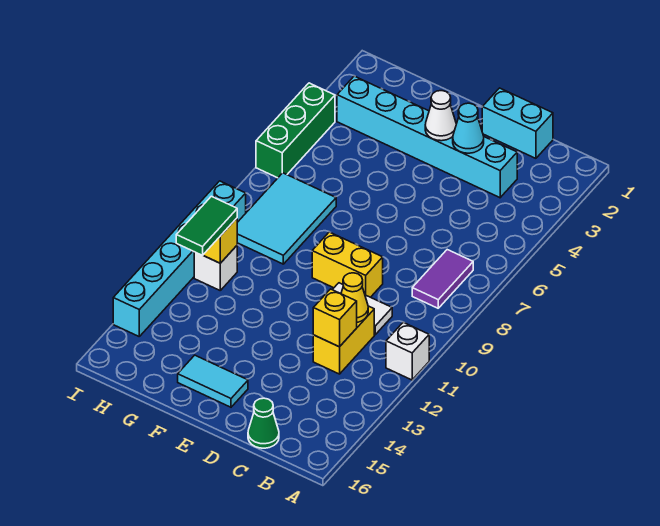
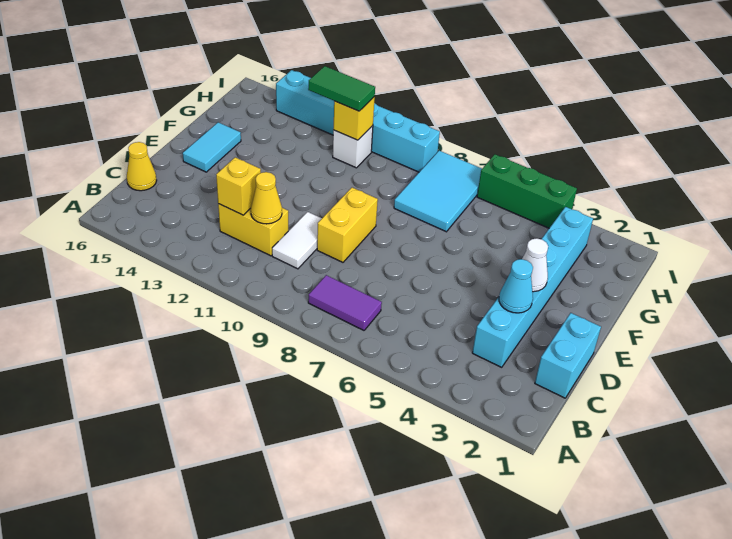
white 1x1 brick [386,322,429,380] -> none
green 1x1 cone [248,398,279,448] -> yellow 1x1 cone [127,142,157,191]
cyan 2x3 tile [237,173,336,264] -> cyan 2x3 tile turned to [394,151,482,232]

